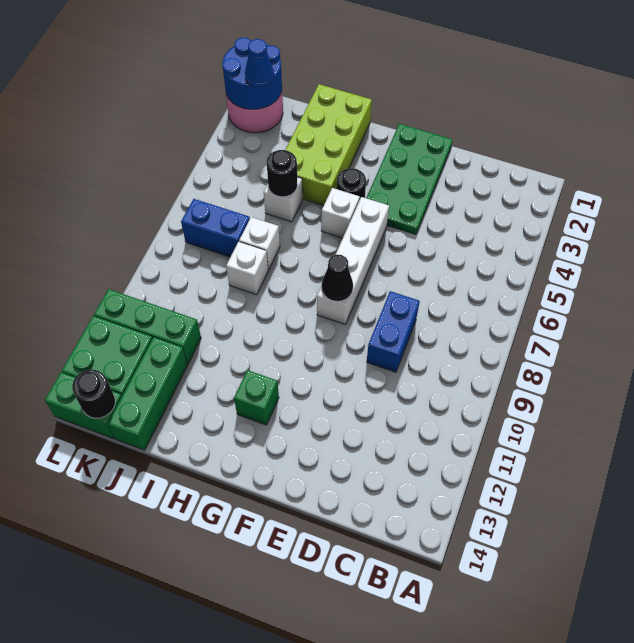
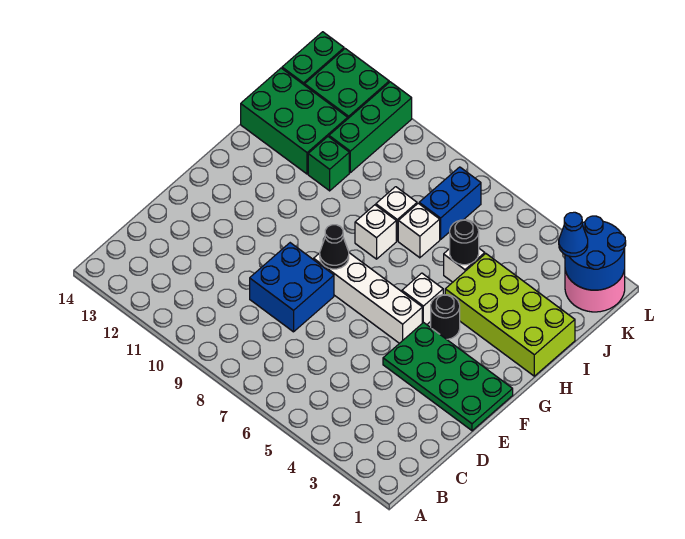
blue 1x2 brick [367,291,420,372] -> blue 2x2 brick [250,243,334,332]
green 1x1 brick [234,370,279,425] -> green 1x1 brick moved to [308,137,349,191]
none -> white 1x1 brick [355,205,396,259]
green 1x3 brick [108,337,188,450] -> green 2x3 brick [241,68,348,174]
black 1x1 round brick [72,370,115,418] -> none

